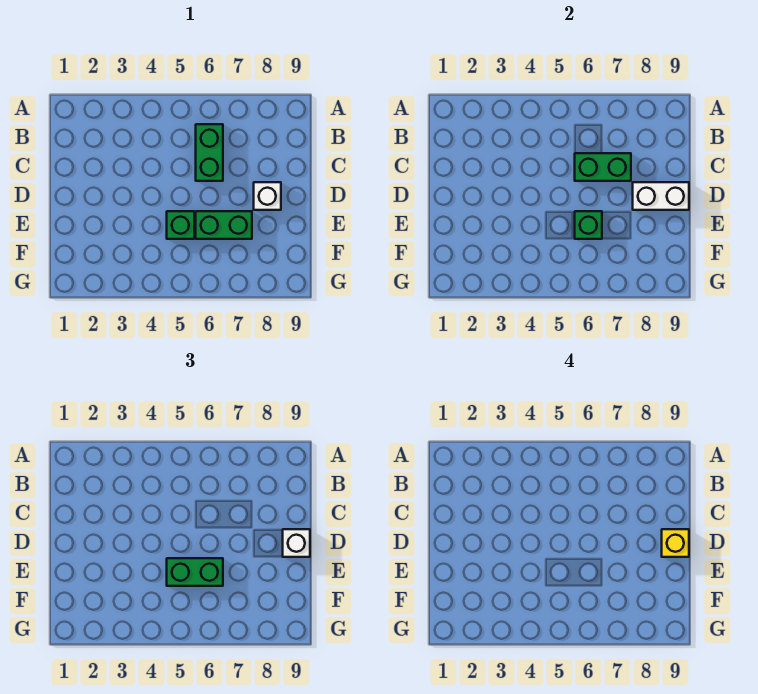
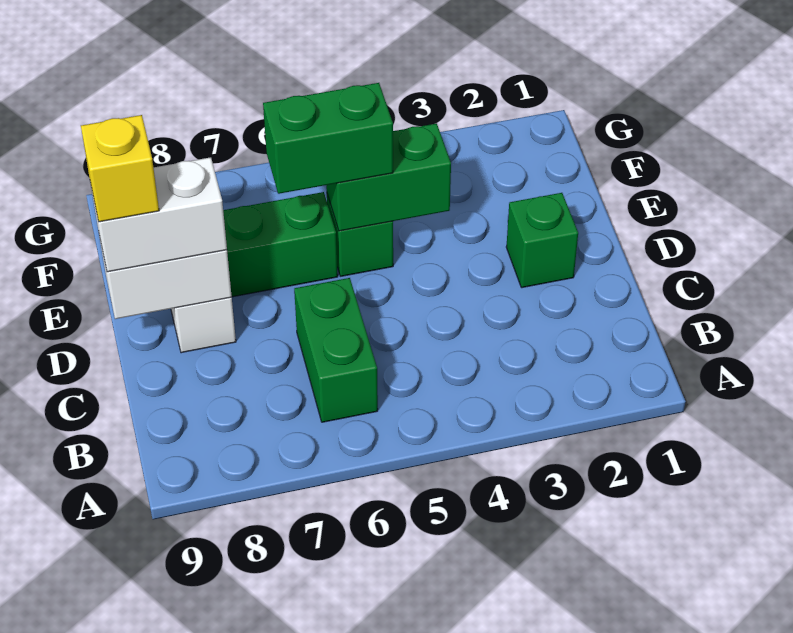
green 1x2 brick [575,153,631,181] -> green 1x2 brick moved to [326,123,451,231]
white 1x1 brick [283,529,310,557] -> white 1x2 brick [91,157,227,272]
green 1x1 brick [575,211,602,239] -> green 1x1 brick moved to [506,193,578,288]

